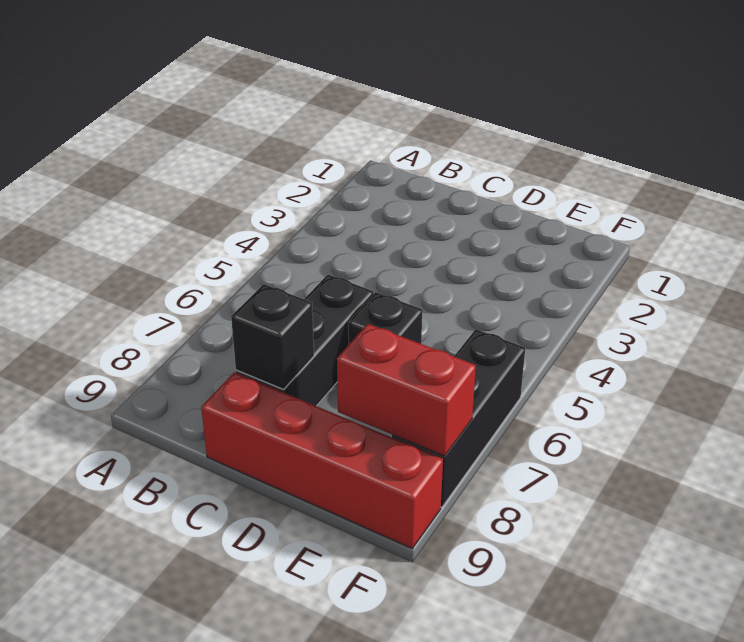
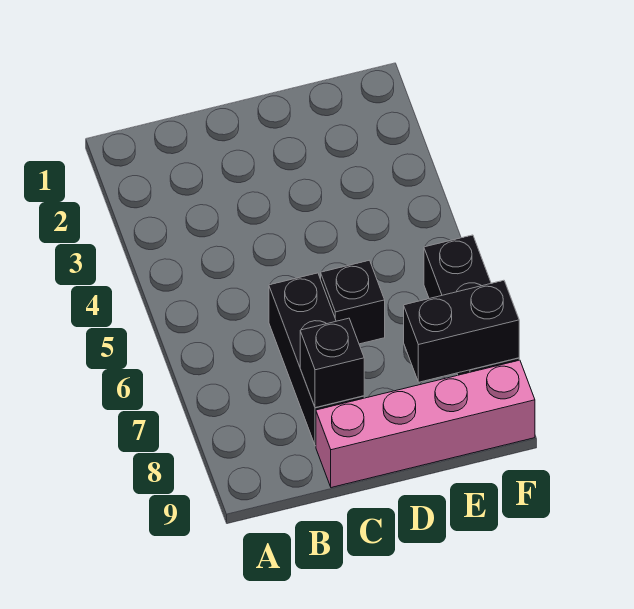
red 1x4 brick [201,372,443,548] -> pink 1x4 brick [316,360,535,488]
red 1x2 brick [337,324,476,456] -> black 1x2 brick [404,280,519,382]

